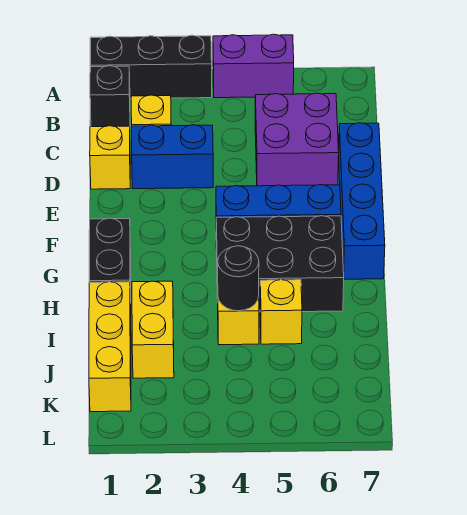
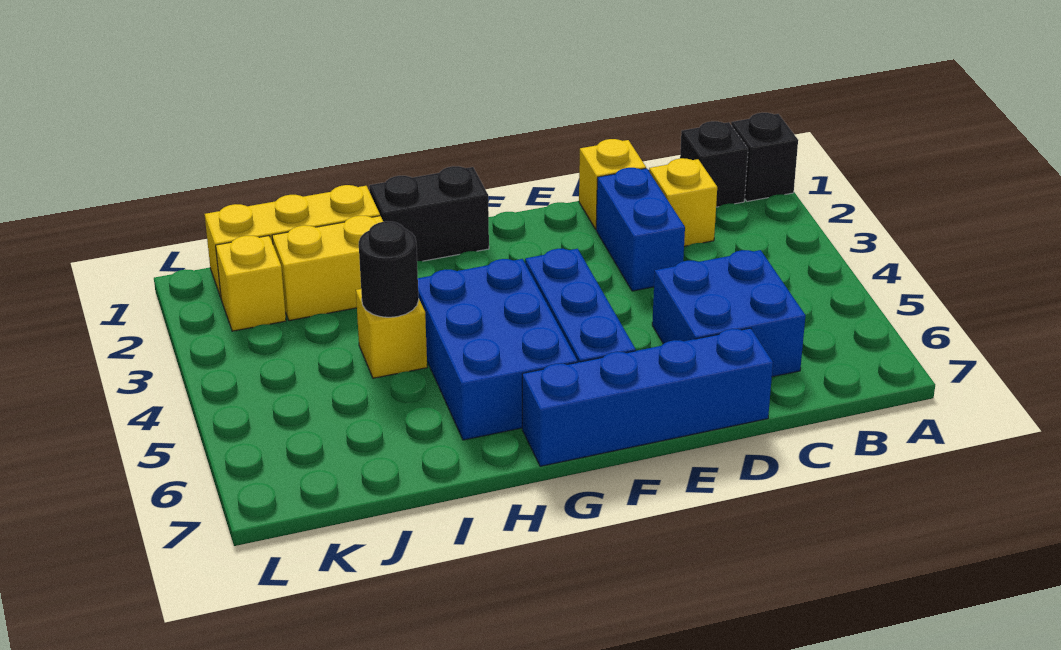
black 1x3 brick [90,35,212,99] -> black 1x1 brick [731,113,798,201]
purple 1x2 brick [213,34,294,98] -> none
purple 2x2 brick [255,93,339,186] -> blue 2x2 brick [652,250,806,377]
black 2x3 brick [216,216,344,312] -> blue 2x3 brick [418,259,577,440]
yellow 1x1 brick [260,280,302,344] -> yellow 1x1 brick moved to [216,236,286,331]

